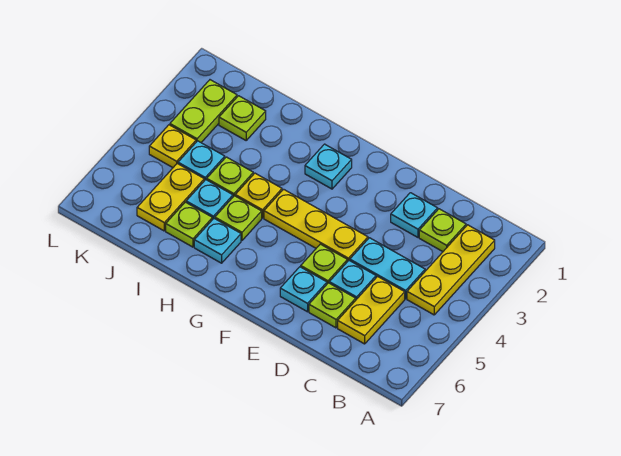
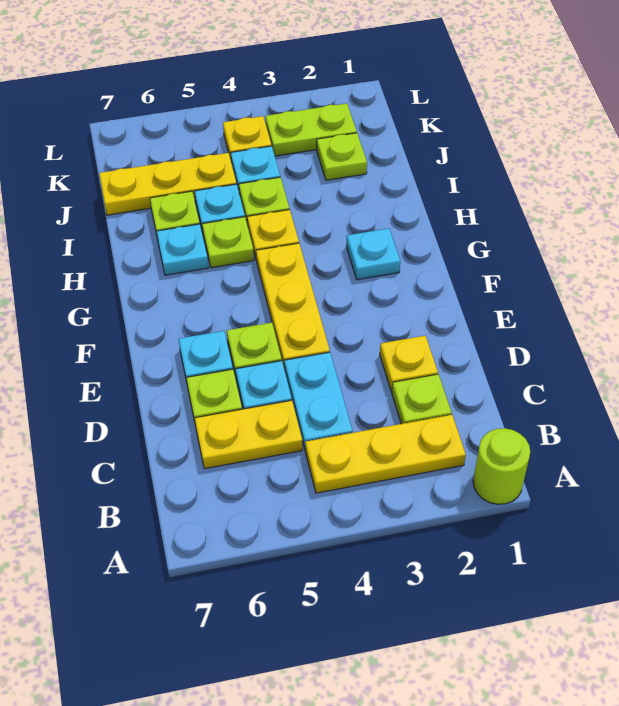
none -> lime 1x1 round brick [473,428,530,504]
cyan 1x1 plate [391,193,438,237] -> yellow 1x1 plate [380,336,438,392]
yellow 1x2 plate [137,164,204,231] -> yellow 1x3 plate [99,153,236,215]

